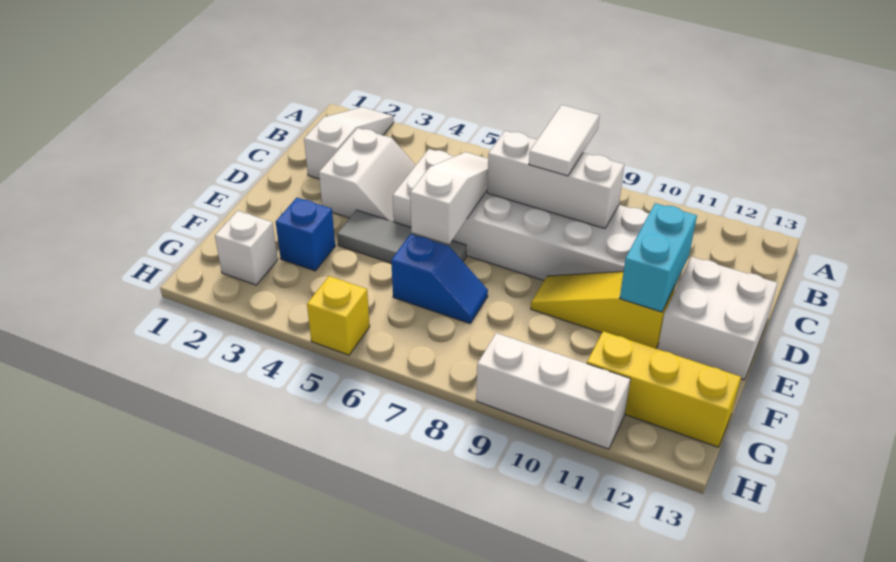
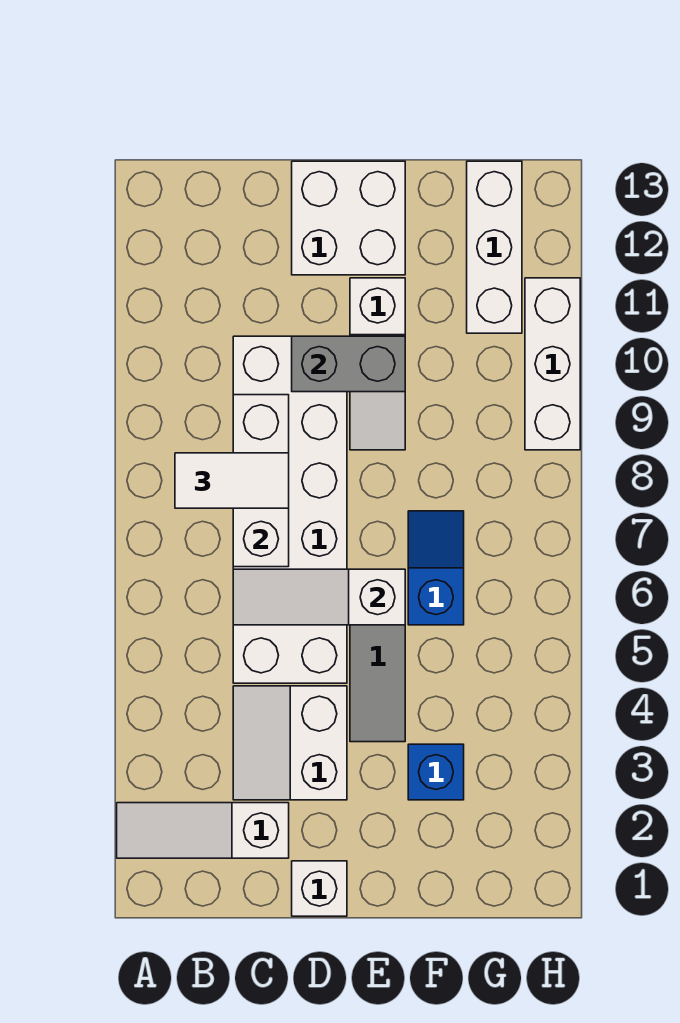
white 2x2 slope [319,128,416,222] -> white 2x2 slope turned to [233,686,347,800]
none -> grey 1x2 brick [292,336,405,392]
cyan 1x2 brick [620,203,697,312] -> none
yellow 1x3 slope [531,272,675,348] -> white 1x3 slope [350,278,405,450]
white 1x1 brick [215,211,278,285] -> white 1x1 brick moved to [292,861,347,916]
yellow 1x3 brick [587,331,741,447] -> white 1x3 brick [467,161,522,333]
yellow 1x1 brick [307,276,370,355] -> none

